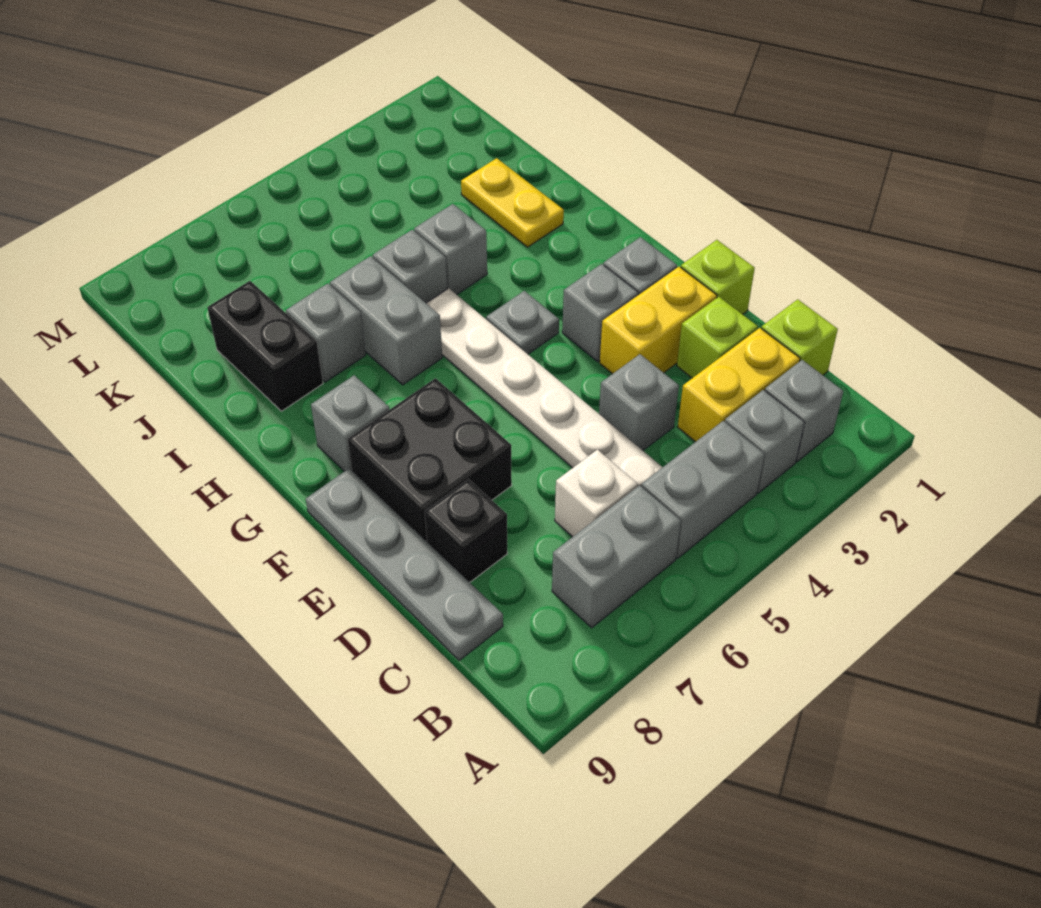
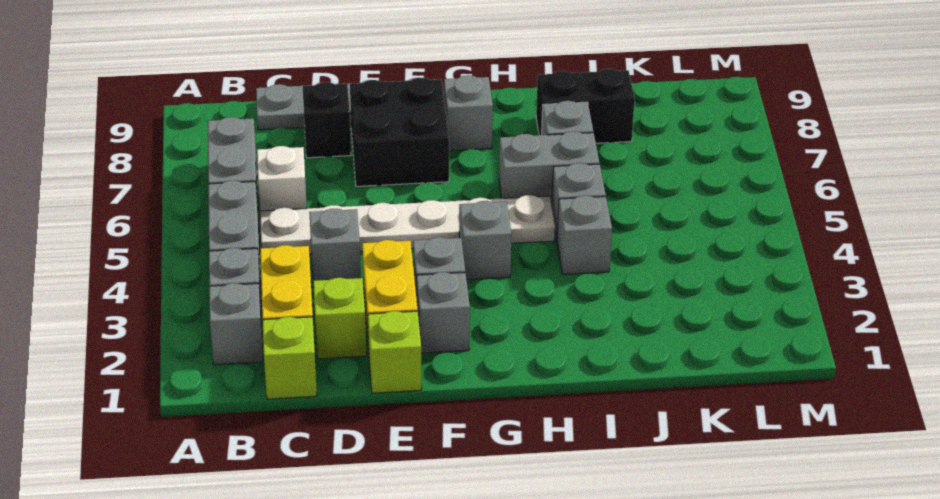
grey 1x1 plate [486,291,559,354] -> grey 1x1 brick [459,201,512,280]
yellow 1x2 plate [461,158,564,247] -> none

